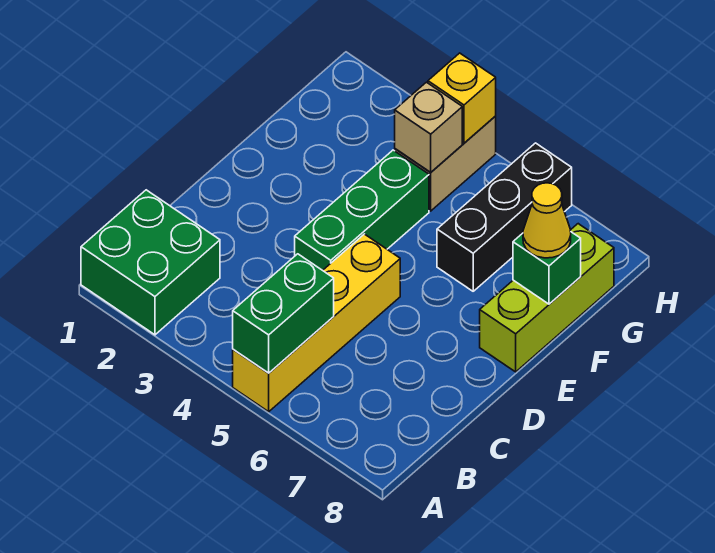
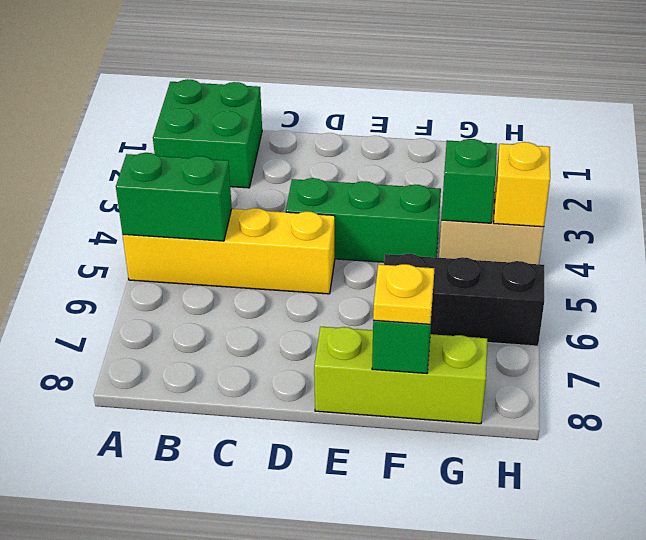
yellow 1x1 cone [523,183,571,258] -> yellow 1x1 plate [373,264,435,324]
tan 1x1 brick [395,82,462,172] -> green 1x1 brick [441,139,497,223]

